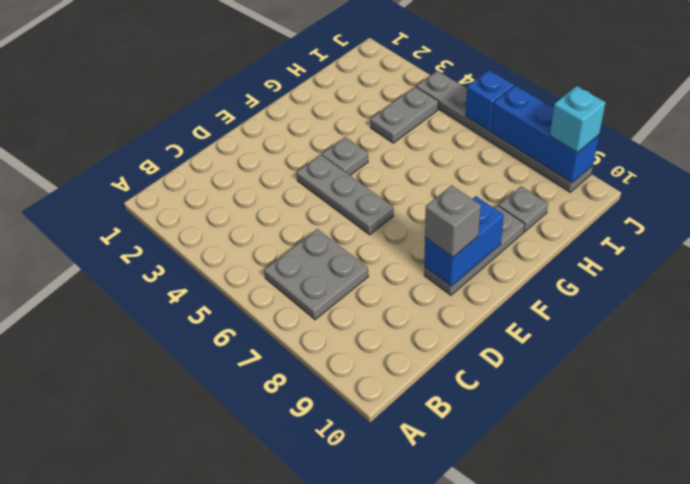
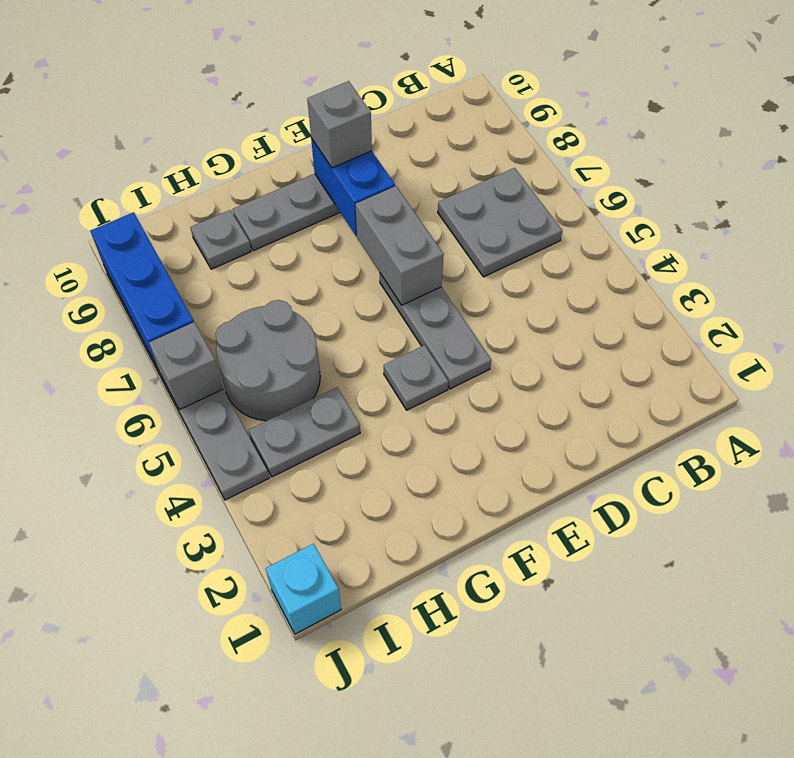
none -> grey 1x2 brick [355,186,444,305]
blue 1x2 brick [424,196,504,286] -> blue 1x2 brick turned to [311,138,395,236]
none -> grey 2x2 round brick [215,300,320,421]
blue 1x1 brick [465,70,514,131] -> grey 1x1 brick [149,322,223,410]
cyan 1x1 brick [550,86,605,153] -> cyan 1x1 brick moved to [266,544,341,634]

